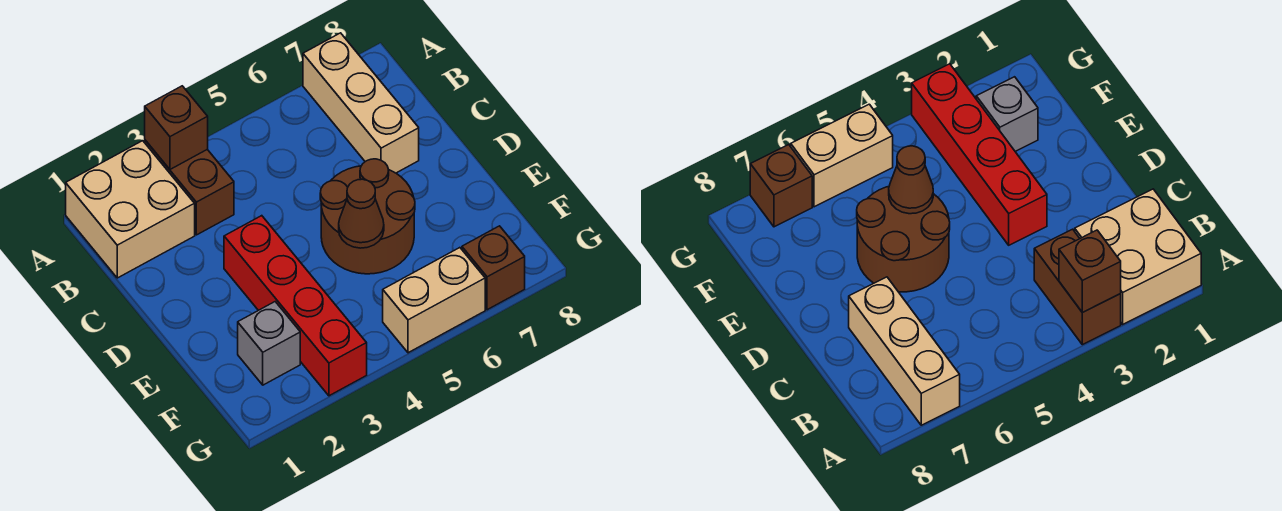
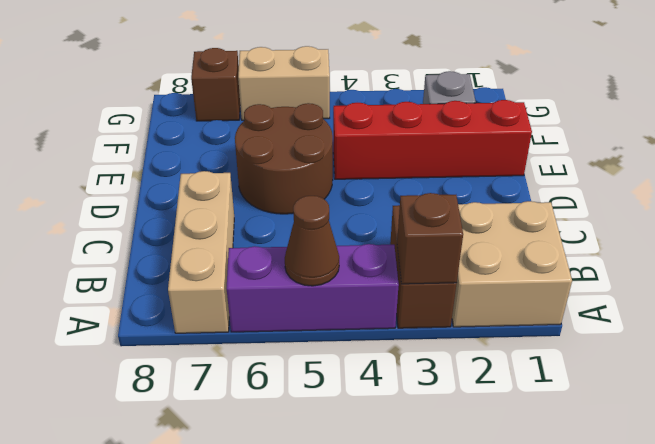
none -> purple 1x3 brick [227,244,399,332]
red 1x4 brick [224,216,367,396] -> red 1x4 brick turned to [333,100,532,179]
brown 1x1 cone [339,179,384,248] -> brown 1x1 cone moved to [285,196,339,286]

